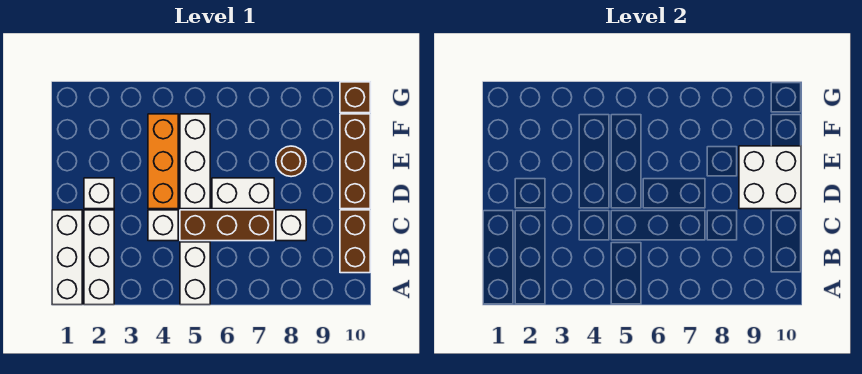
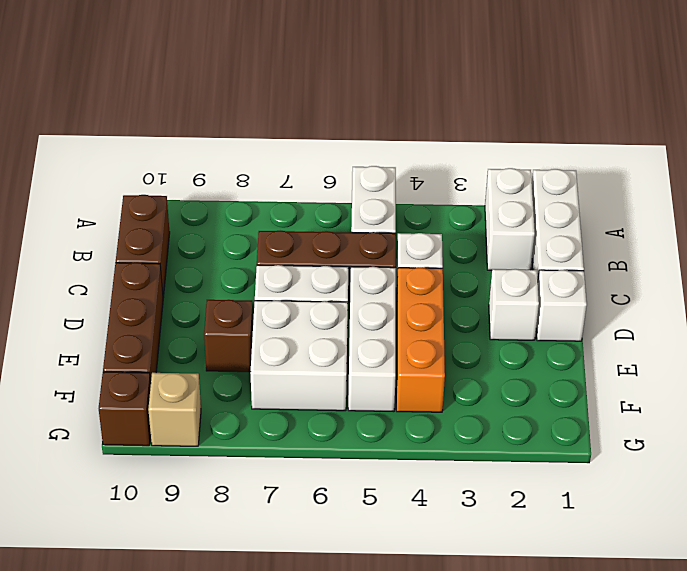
white 1x3 brick [84,210,114,305] -> white 1x2 brick [485,168,535,270]
white 1x1 brick [276,210,306,241] -> white 1x1 brick moved to [536,270,587,341]
white 2x2 brick [739,146,801,209] -> white 2x2 brick moved to [250,301,348,411]
brown 1x1 round brick [276,146,306,177] -> brown 1x1 brick [204,300,253,372]
none -> tan 1x1 brick [148,373,201,446]

